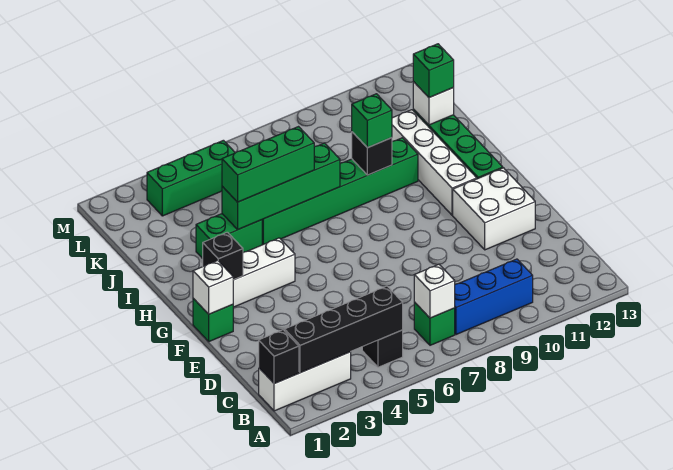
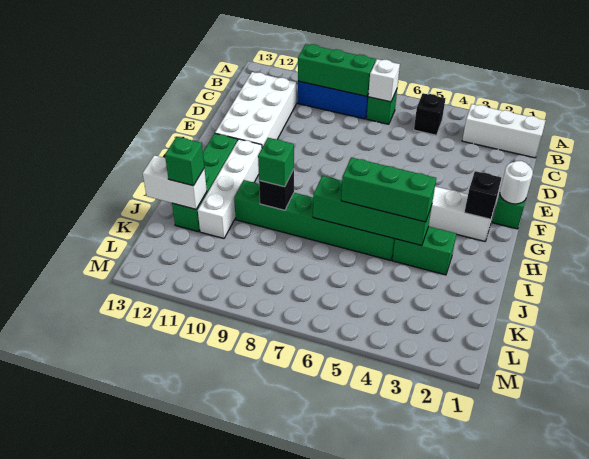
black 1x1 brick [259,330,299,384] -> none
black 1x4 brick [285,286,403,373] -> none
white 2x2 brick [453,168,535,250] -> white 2x4 brick [215,72,296,147]
white 1x1 brick [193,260,233,314] -> white 1x1 round brick [500,161,533,204]
white 1x1 brick [413,82,454,125] -> white 1x2 brick [143,155,207,209]
green 1x3 brick [147,140,235,216] -> green 1x3 brick moved to [298,44,376,96]

